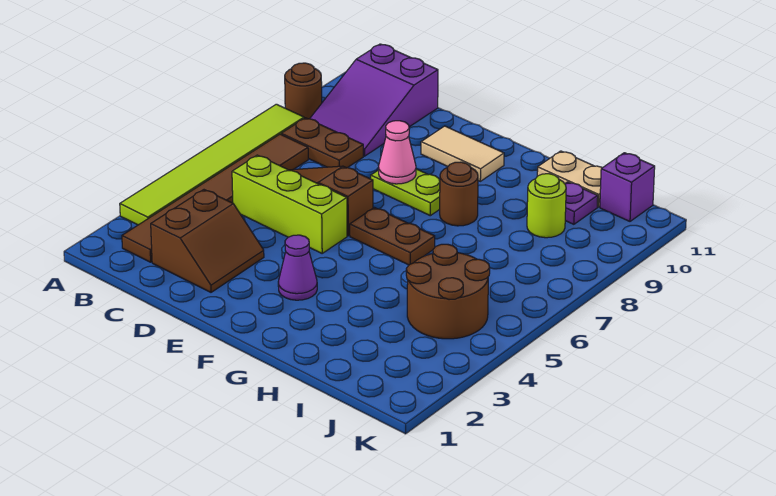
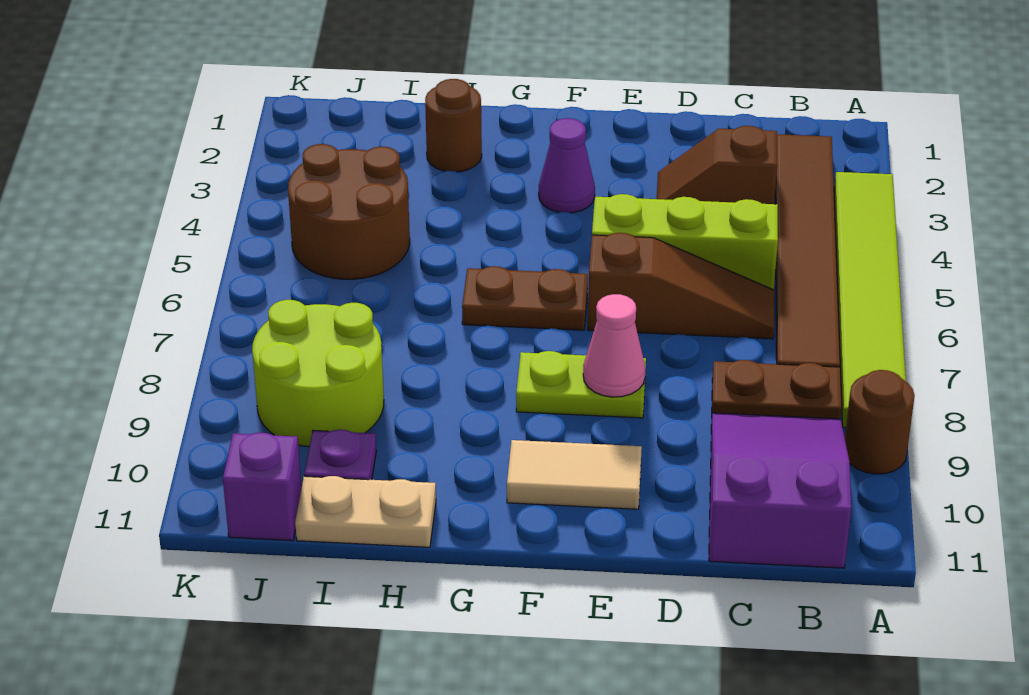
brown 2x2 slope [151,190,264,292] -> brown 1x2 slope [657,126,777,204]
brown 1x1 round brick [440,162,478,226] -> brown 1x1 round brick moved to [425,79,482,172]
lime 1x1 round brick [527,174,566,238] -> lime 2x2 round brick [252,300,384,447]

